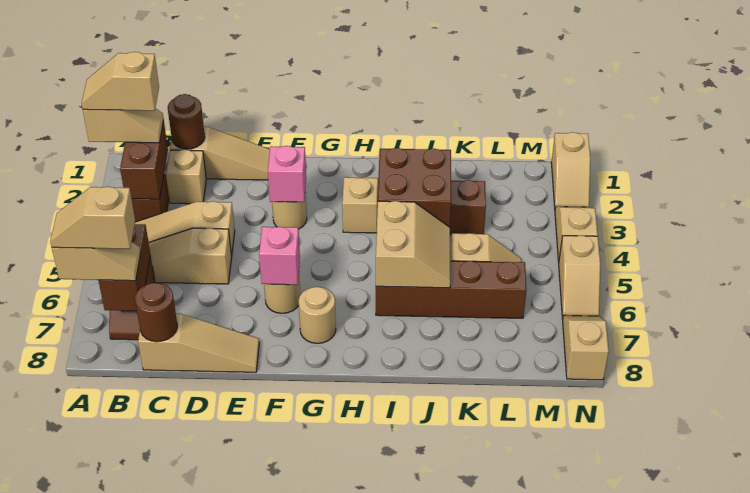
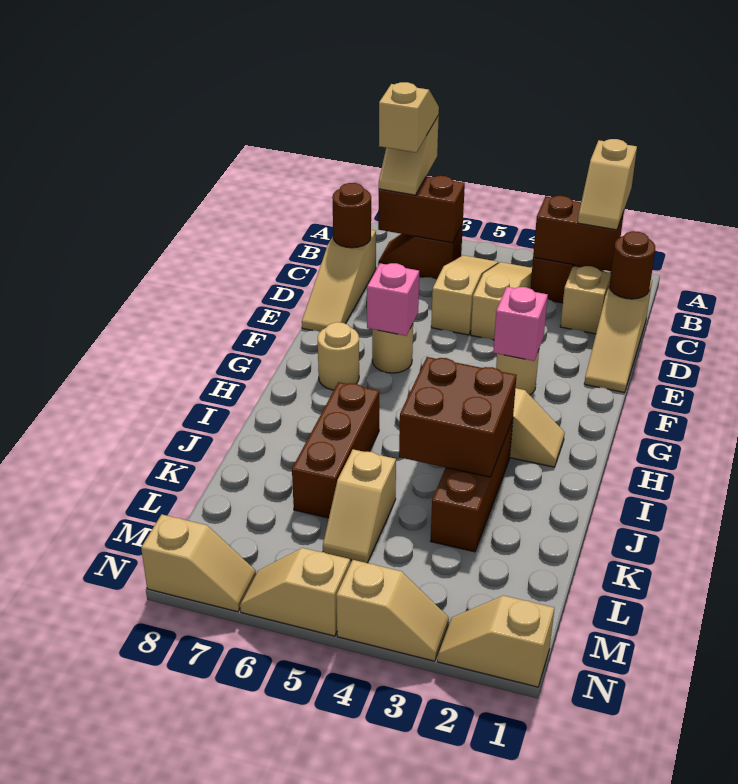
tan 1x2 slope [82,52,159,111] -> none
tan 2x2 slope [376,201,450,288] -> none
brown 1x4 brick [376,261,526,318] -> brown 1x3 brick [292,382,379,518]

